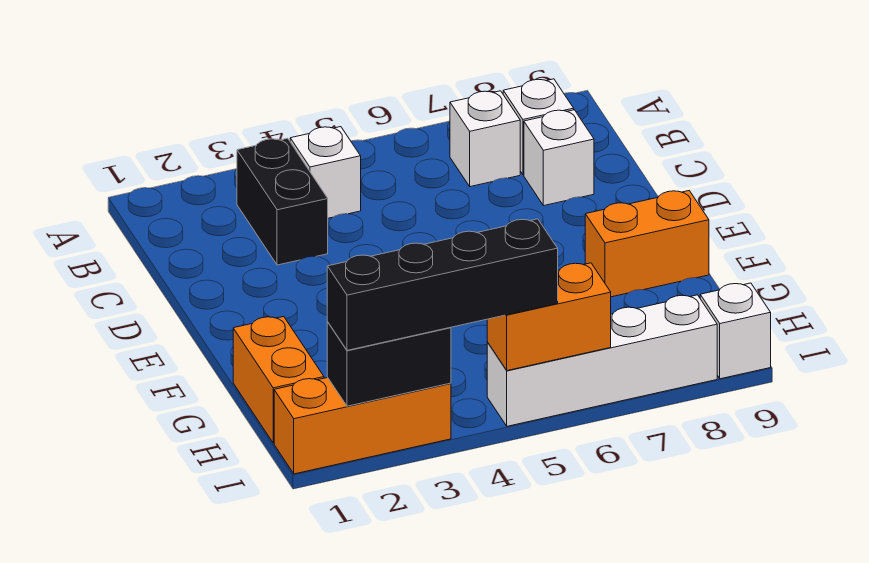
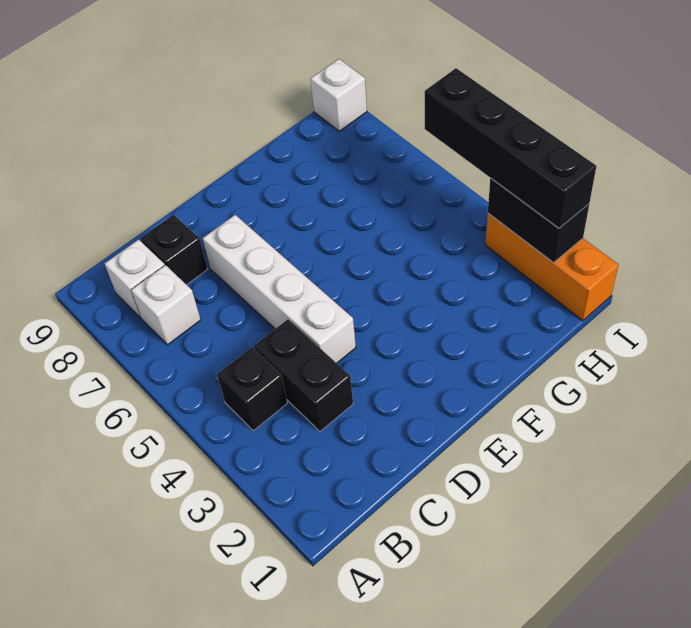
black 1x2 brick [237,138,328,265] -> black 1x2 brick turned to [254,319,353,431]
white 1x1 brick [290,127,361,218] -> black 1x1 brick [217,347,287,431]
white 1x1 brick [524,110,594,206] -> black 1x1 brick [141,215,208,285]
orange 1x2 brick [585,191,709,297] -> none
orange 1x2 brick [233,317,324,443] -> none
white 1x4 brick [487,295,717,426] -> white 1x4 brick moved to [203,215,356,363]
orange 1x2 brick [487,263,611,371] -> none

